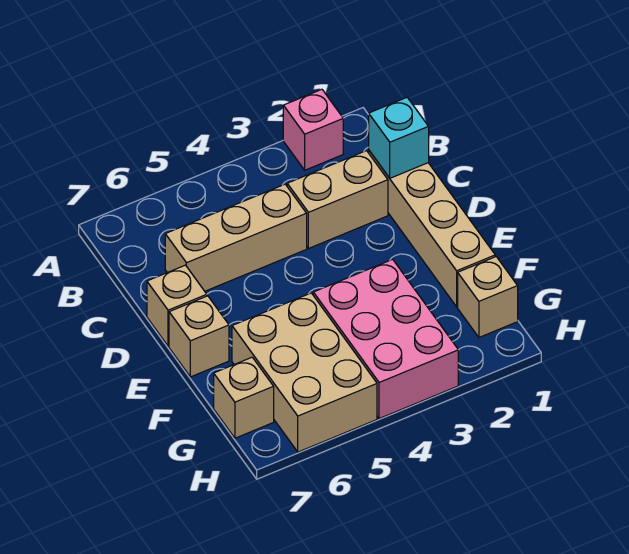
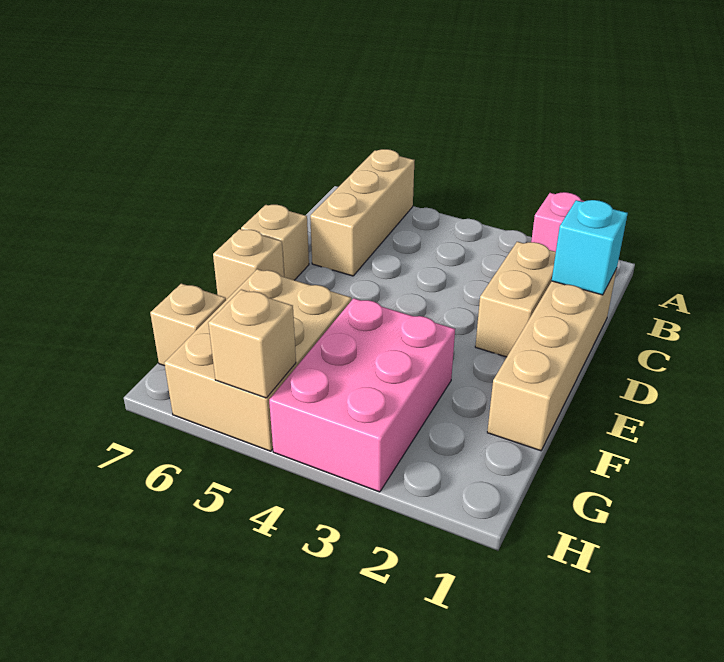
tan 1x2 brick [287,151,388,248] -> tan 1x2 brick turned to [475,242,556,357]
tan 1x3 brick [165,184,307,291] -> tan 1x3 brick turned to [310,149,415,276]
tan 1x1 brick [458,257,518,337] -> tan 1x1 brick moved to [208,289,296,398]

